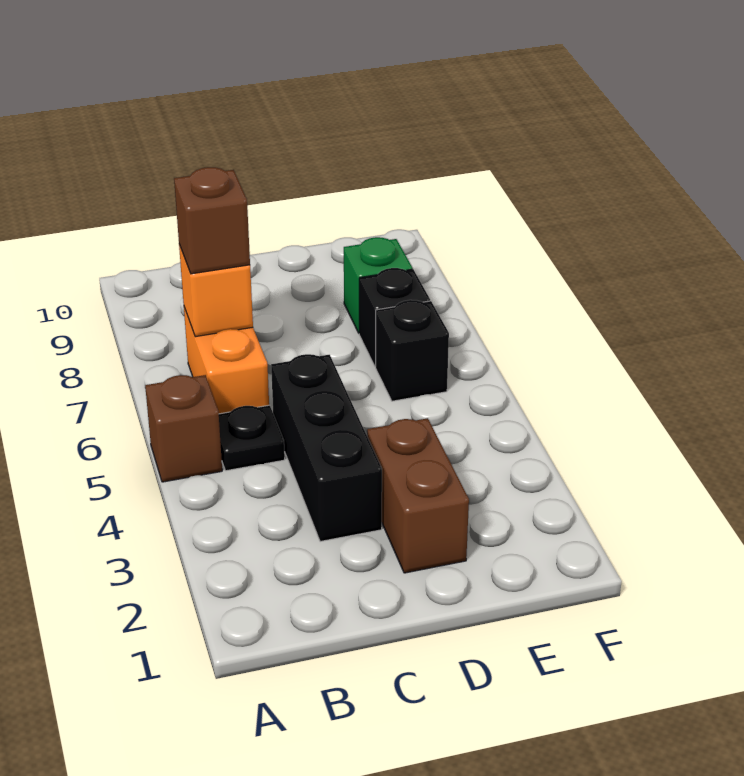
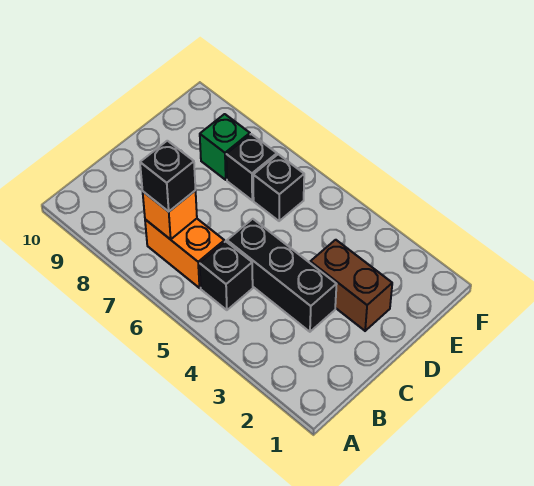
brown 1x1 brick [145,375,222,482] -> none
black 1x1 plate [219,405,285,471] -> black 1x1 brick [200,241,253,310]
brown 1x1 brick [174,167,250,274] -> black 1x1 brick [140,141,196,212]

